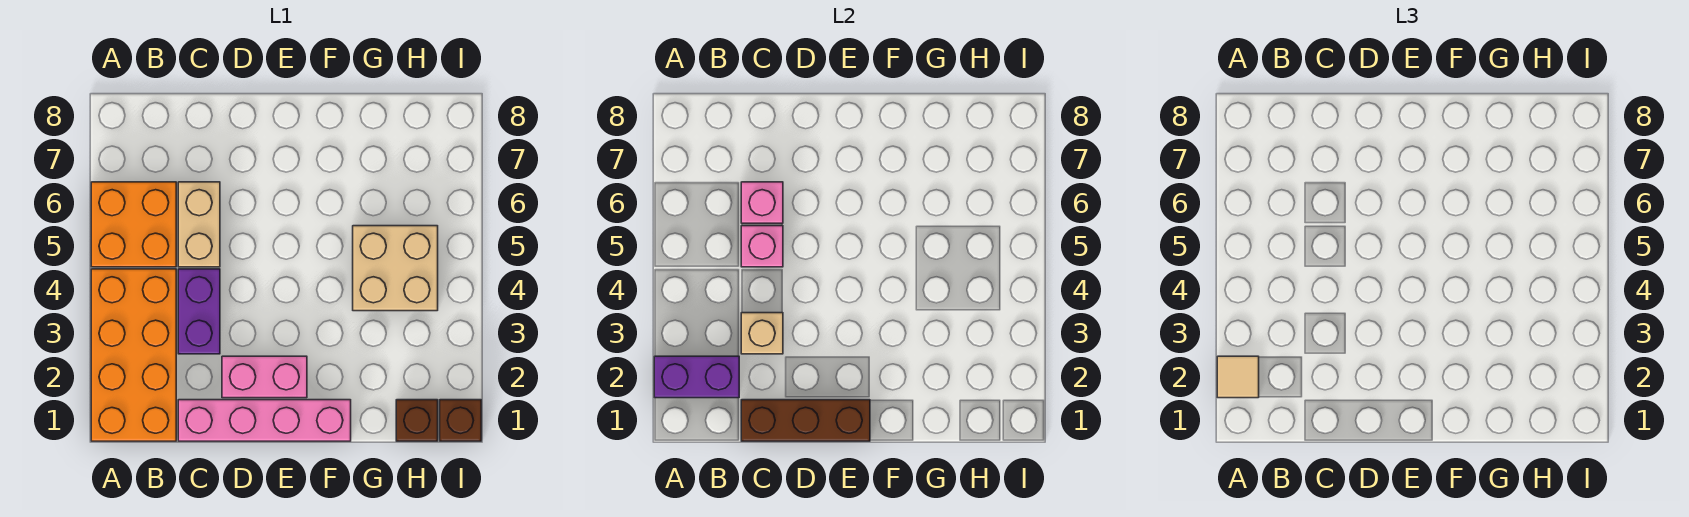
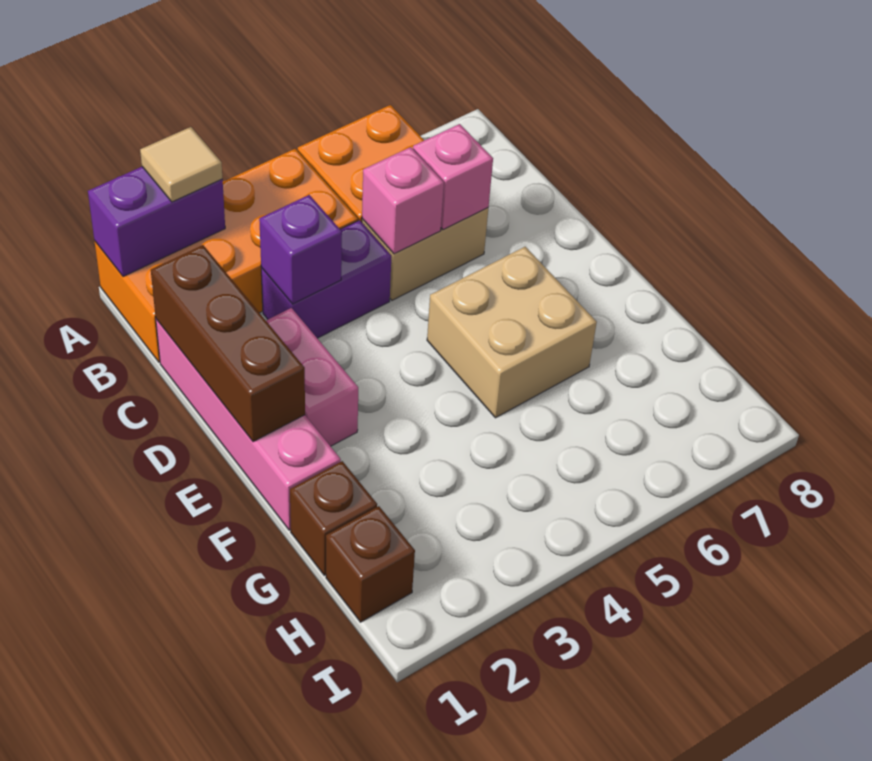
purple 1x2 brick [654,356,739,398] -> purple 1x2 brick turned to [88,167,225,277]
tan 1x1 brick [741,313,783,354] -> purple 1x1 brick [259,195,342,304]
tan 2x2 brick [353,226,438,311] -> tan 2x2 brick moved to [427,247,597,418]
brown 1x1 brick [440,400,481,441] -> brown 1x1 brick moved to [290,461,377,575]

